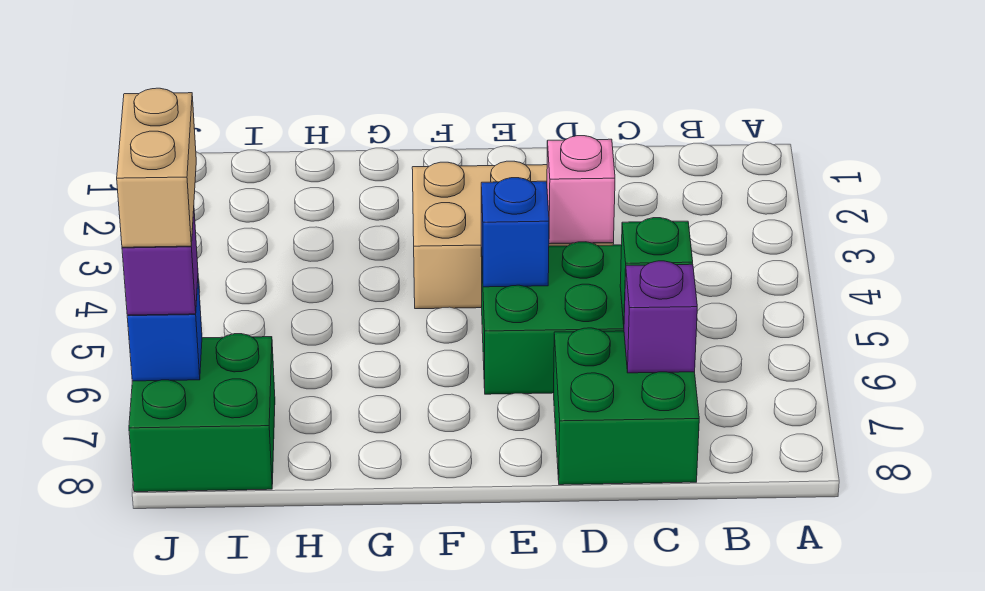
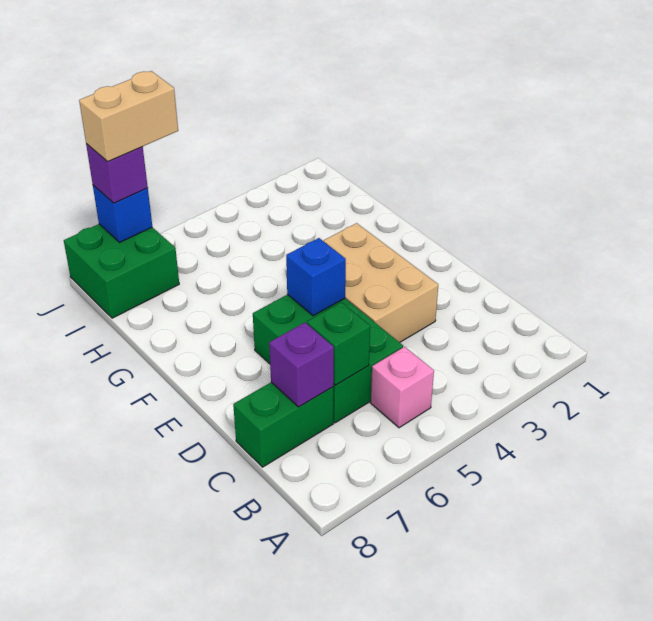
green 2x2 brick [554,328,699,485] -> green 1x2 brick [233,382,333,467]
pink 1x1 brick [547,136,615,244] -> pink 1x1 brick moved to [371,347,434,428]

